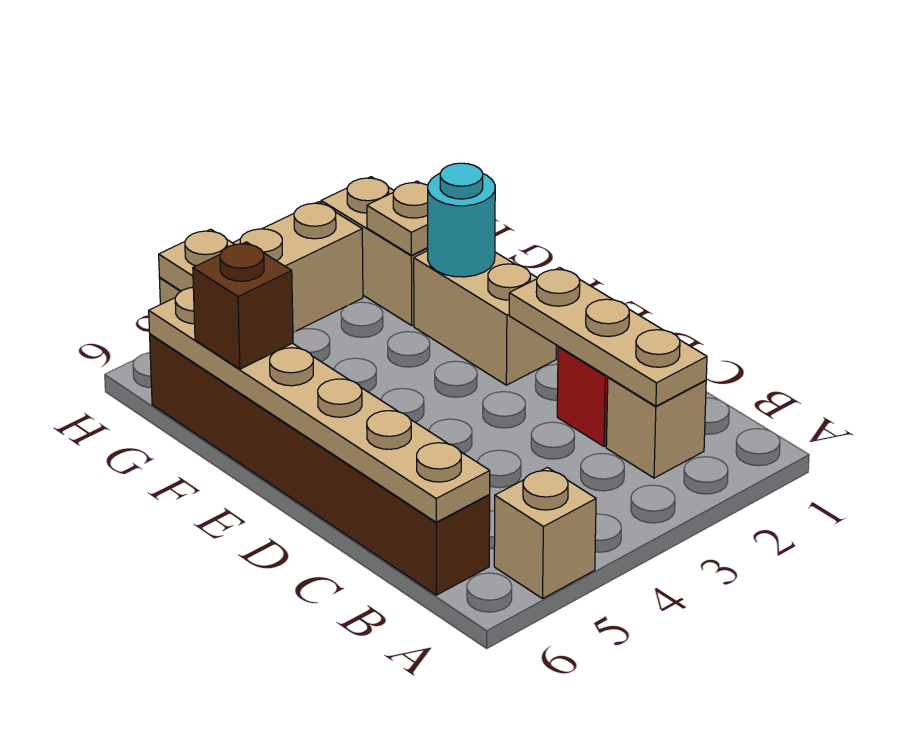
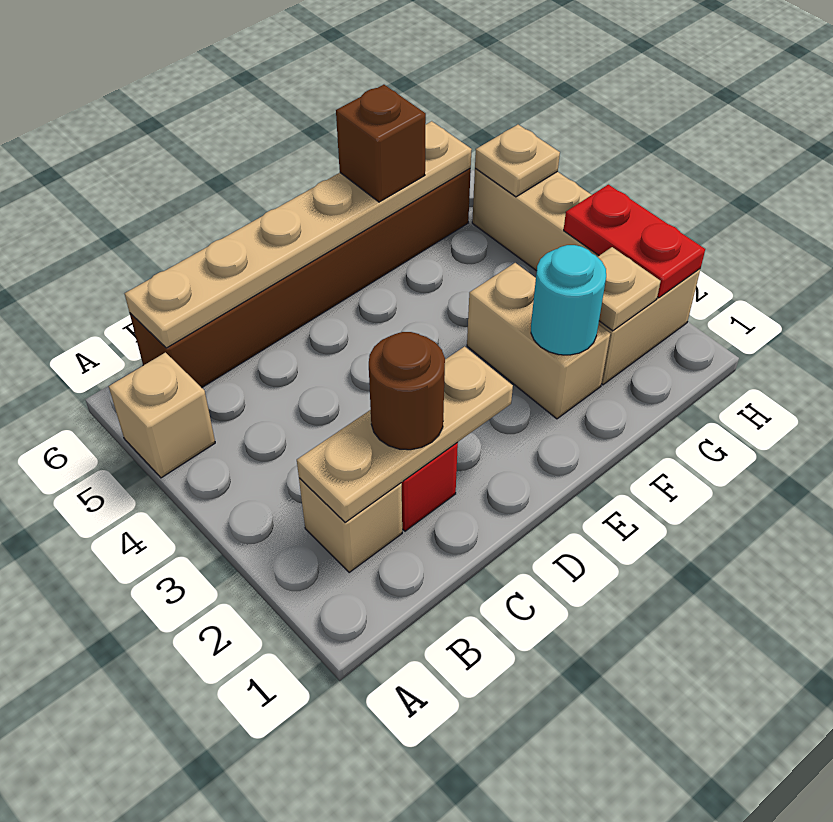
none -> brown 1x1 round brick [369,332,445,450]
tan 1x2 brick [414,251,556,385] -> tan 1x2 brick turned to [467,263,610,419]
none -> red 1x2 plate [564,185,705,298]

